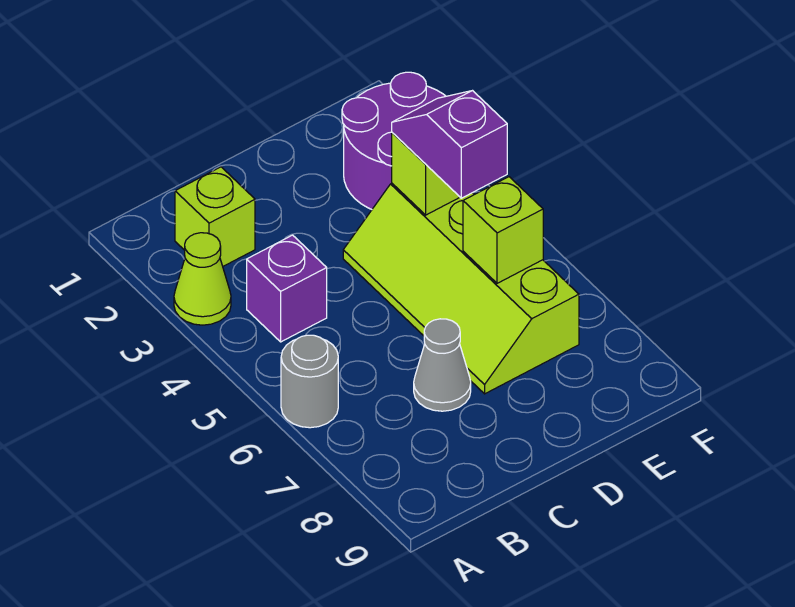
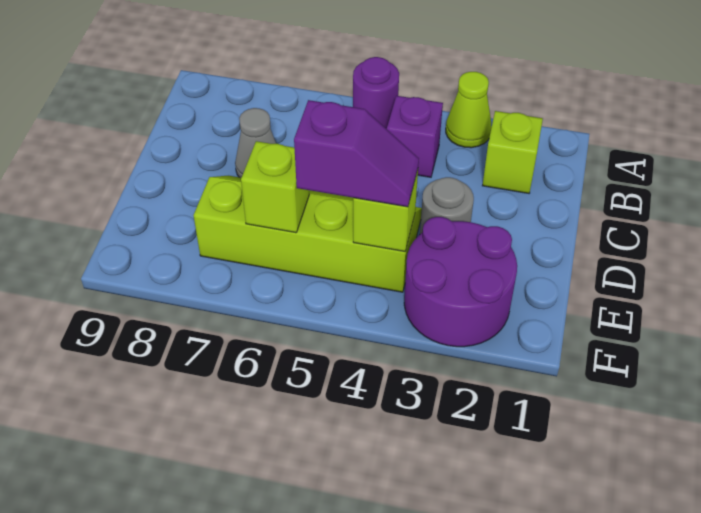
none -> purple 1x1 round brick [353,57,399,129]
grey 1x1 round brick [281,335,338,428] -> grey 1x1 round brick moved to [420,177,474,234]

